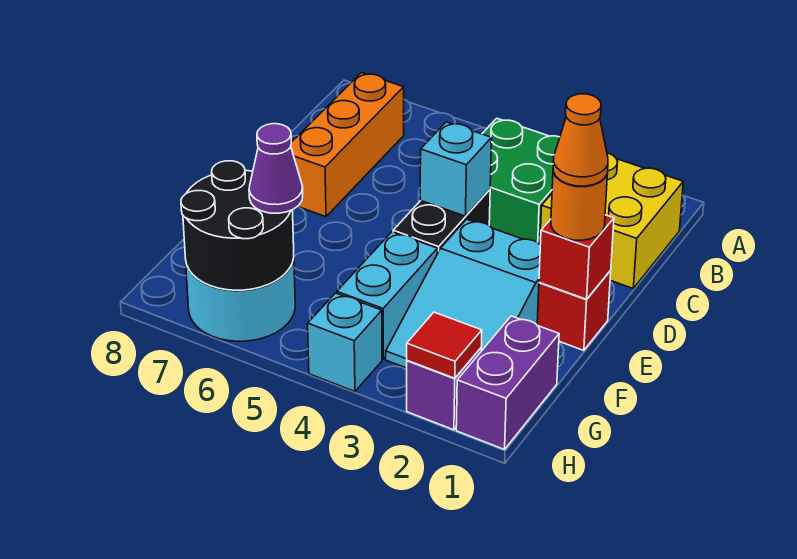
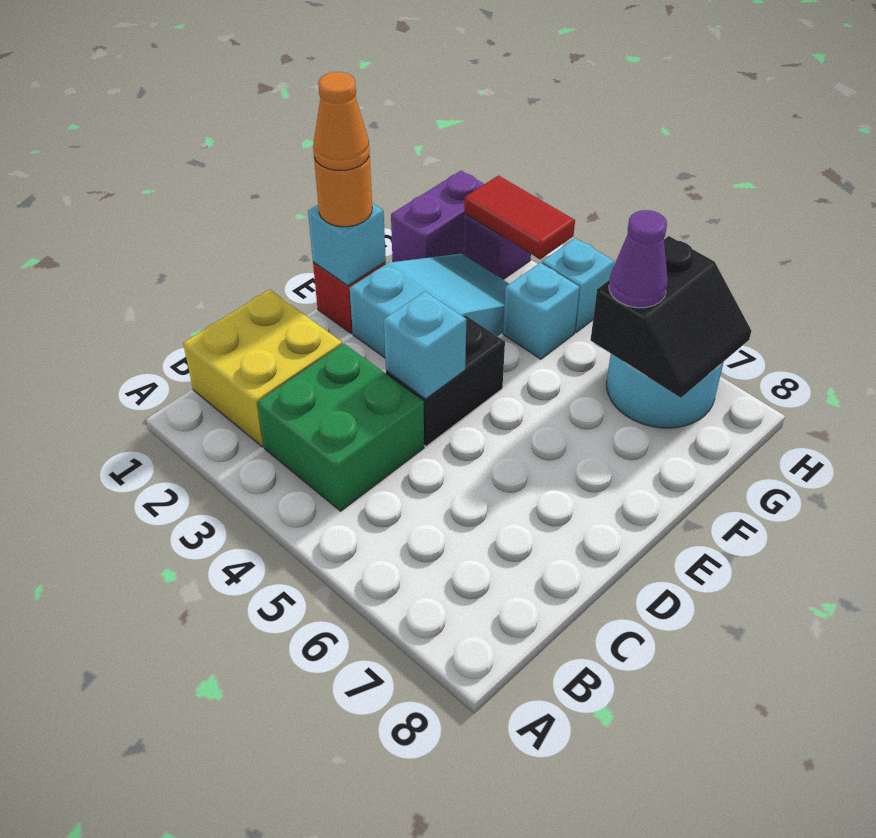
orange 1x3 brick [291,73,404,217] -> none
red 1x1 brick [539,215,614,299] -> cyan 1x1 brick [308,203,386,285]
cyan 1x2 brick [337,232,437,359] -> cyan 1x1 brick [503,263,580,359]
black 2x2 round brick [181,161,294,290] -> black 2x2 slope [591,236,752,398]
red 1x1 tile [407,312,482,378] -> red 1x2 tile [464,176,575,259]

